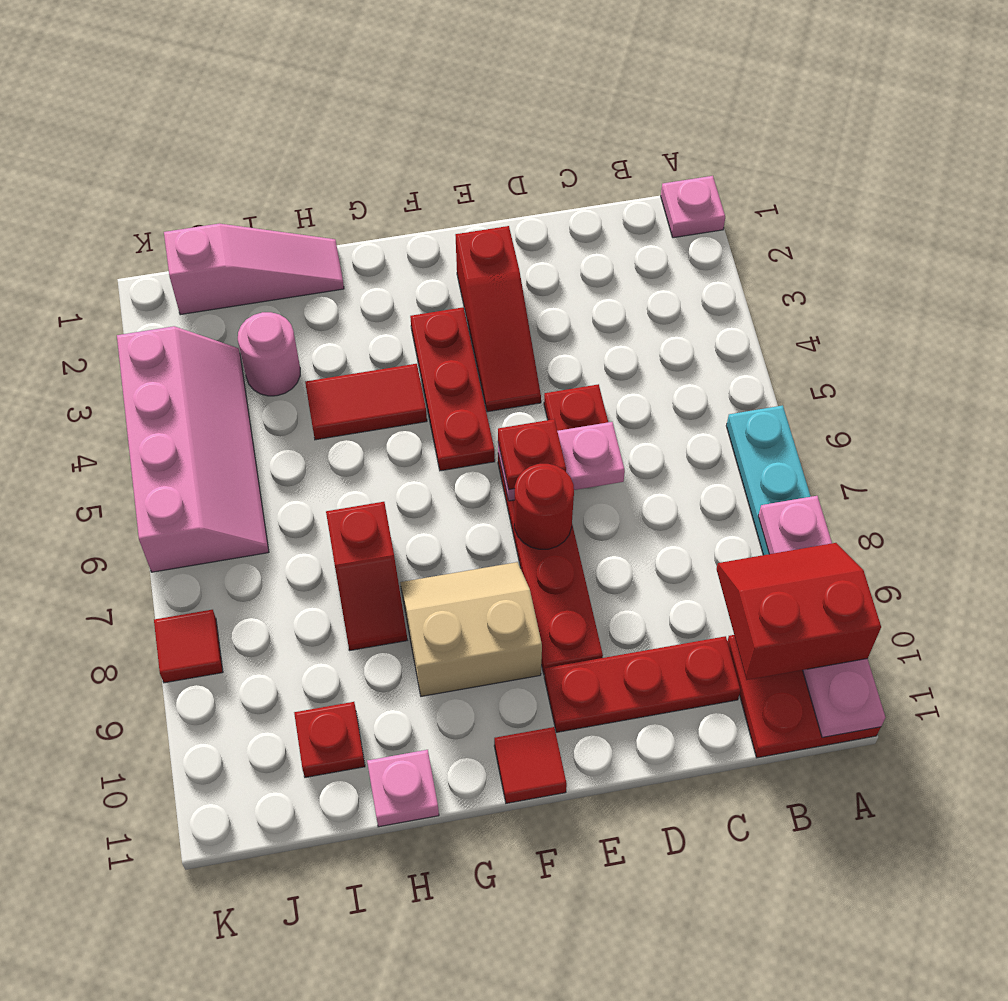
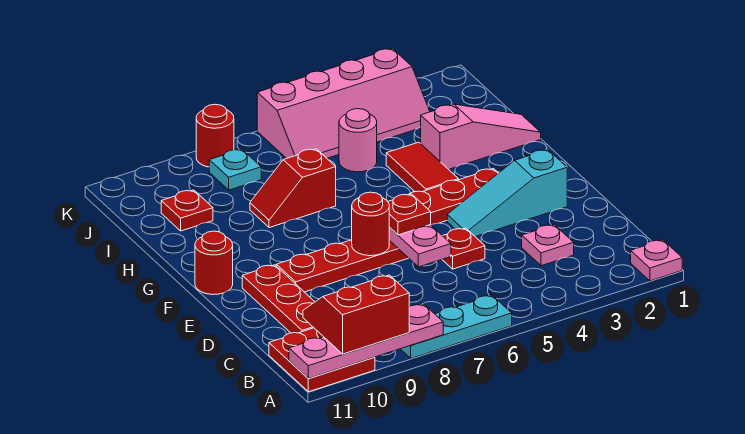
red 2x2 slope [717,543,881,680] -> red 2x2 slope turned to [303,275,409,354]
red 1x3 slope [456,226,541,412] -> cyan 1x3 slope [447,150,567,237]
tan 2x2 slope [400,562,542,696] -> none
red 1x1 tile [494,727,567,803] -> red 1x1 round brick [195,231,233,294]
pink 1x3 slope [164,224,344,315] -> pink 1x3 slope turned to [421,104,541,169]
pink 1x1 plate [367,750,439,827] -> pink 1x1 plate moved to [522,225,574,266]
pink 1x1 round brick [238,312,300,396] -> pink 1x1 round brick moved to [339,109,377,172]
none -> cyan 1x1 plate [209,149,261,190]
red 1x1 tile [154,610,223,683] -> red 1x1 round brick [196,104,234,167]

